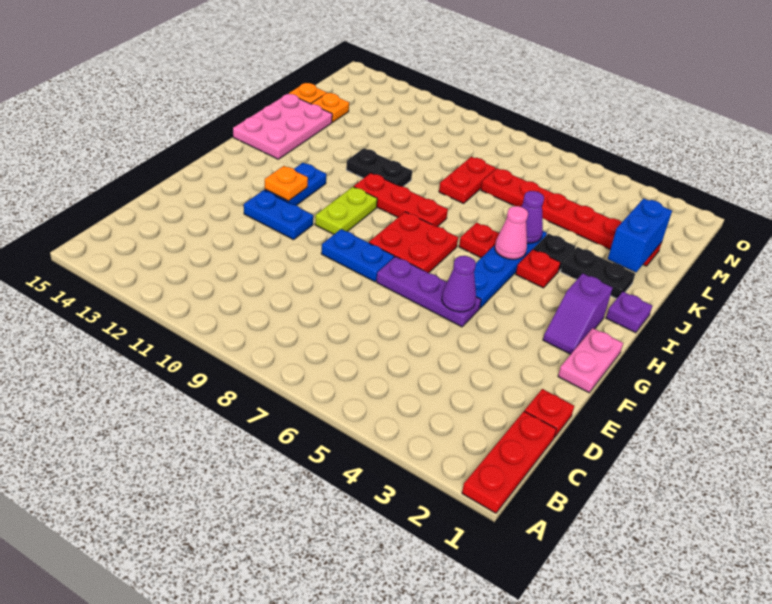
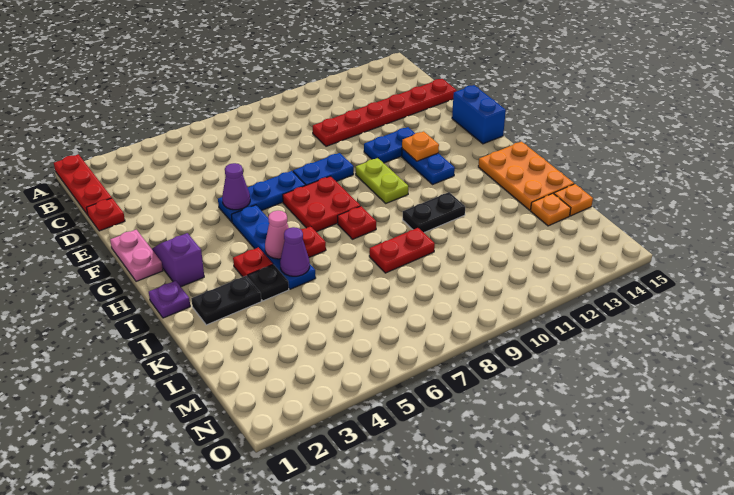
purple 1x3 plate [376,257,481,327] -> blue 1x3 plate [218,171,306,222]
red 1x3 plate [354,173,448,227] -> red 1x1 plate [338,206,376,239]
pink 2x3 plate [233,94,332,159] -> orange 2x3 plate [478,142,574,210]
blue 1x2 brick [608,198,672,272] -> blue 1x2 brick moved to [452,85,506,144]
red 1x2 plate [439,157,496,203] -> red 1x2 plate turned to [369,228,435,273]
red 1x6 plate [481,168,662,266] -> red 1x6 plate moved to [313,79,457,146]

